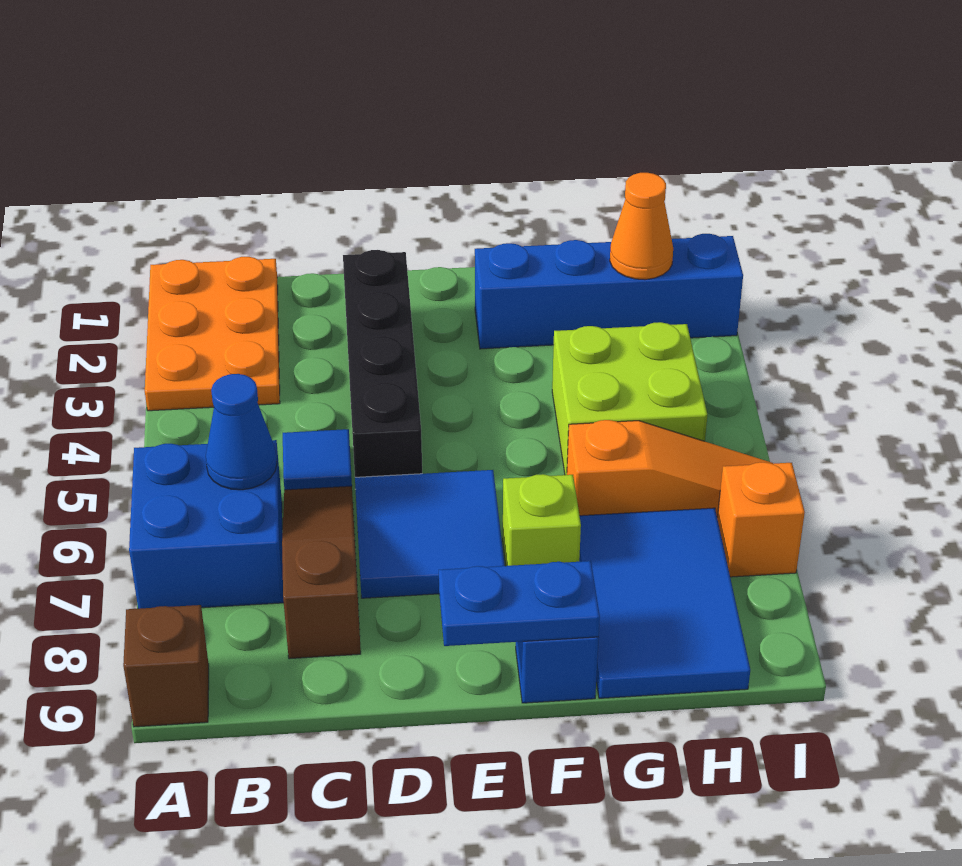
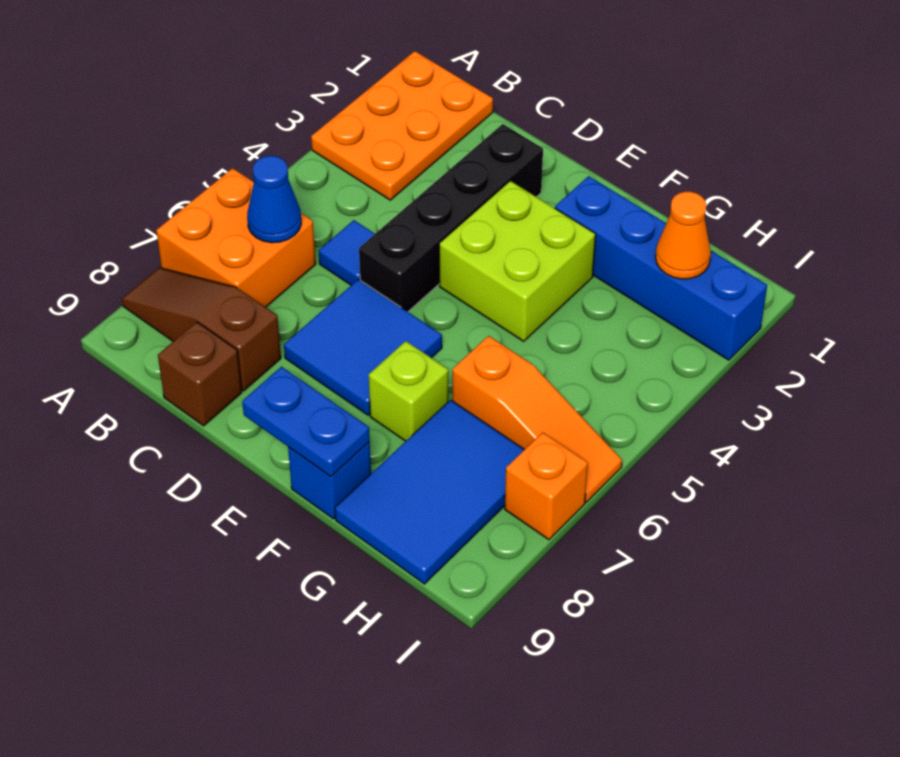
blue 2x2 brick [129,440,284,609] -> orange 2x2 brick [156,168,316,307]
brown 1x1 brick [123,605,209,727] -> brown 1x1 brick moved to [158,322,242,426]
brown 1x3 slope [282,486,361,659] -> brown 1x3 slope turned to [122,268,281,391]
lime 2x2 brick [552,322,708,475] -> lime 2x2 brick moved to [439,181,596,341]

